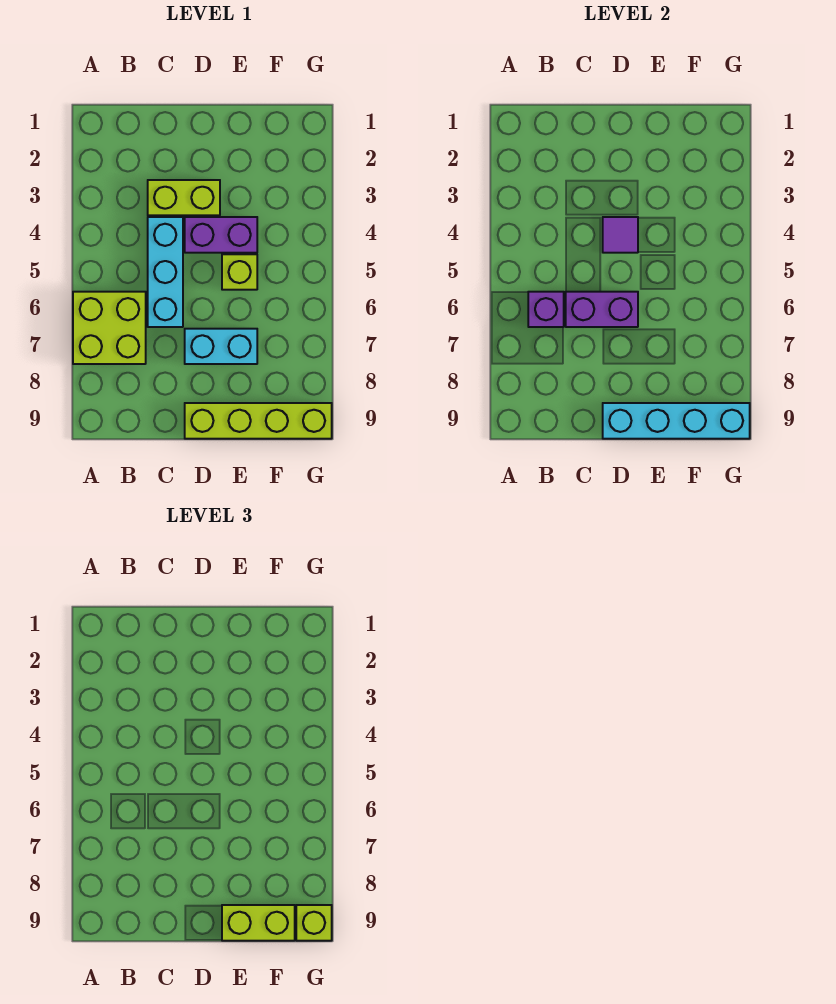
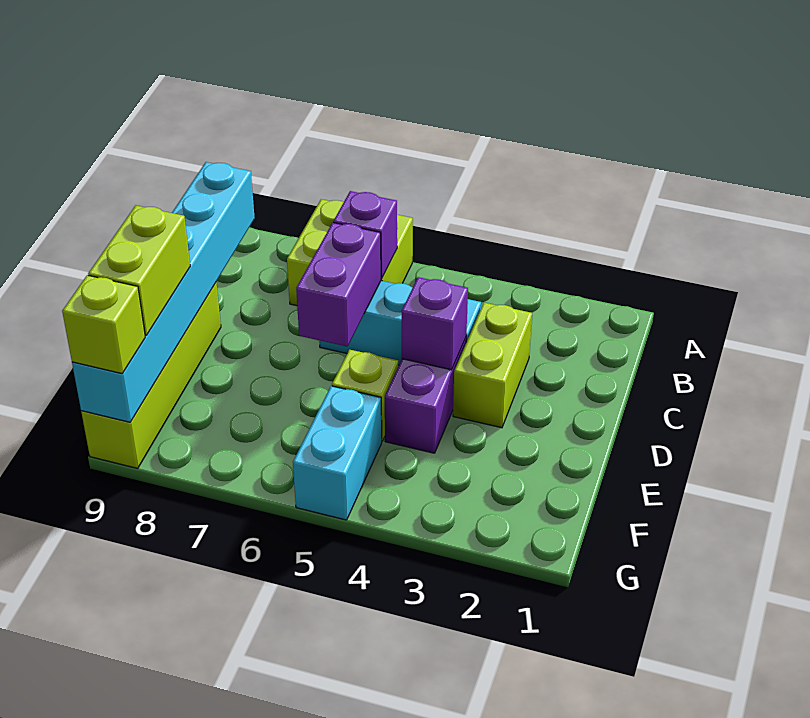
purple 1x1 tile [603,217,638,253] -> purple 1x1 brick [402,277,468,370]
cyan 1x2 brick [185,329,257,364] -> cyan 1x2 brick moved to [293,386,382,520]
cyan 1x4 brick [603,403,750,439] -> cyan 1x6 brick [72,162,255,422]

